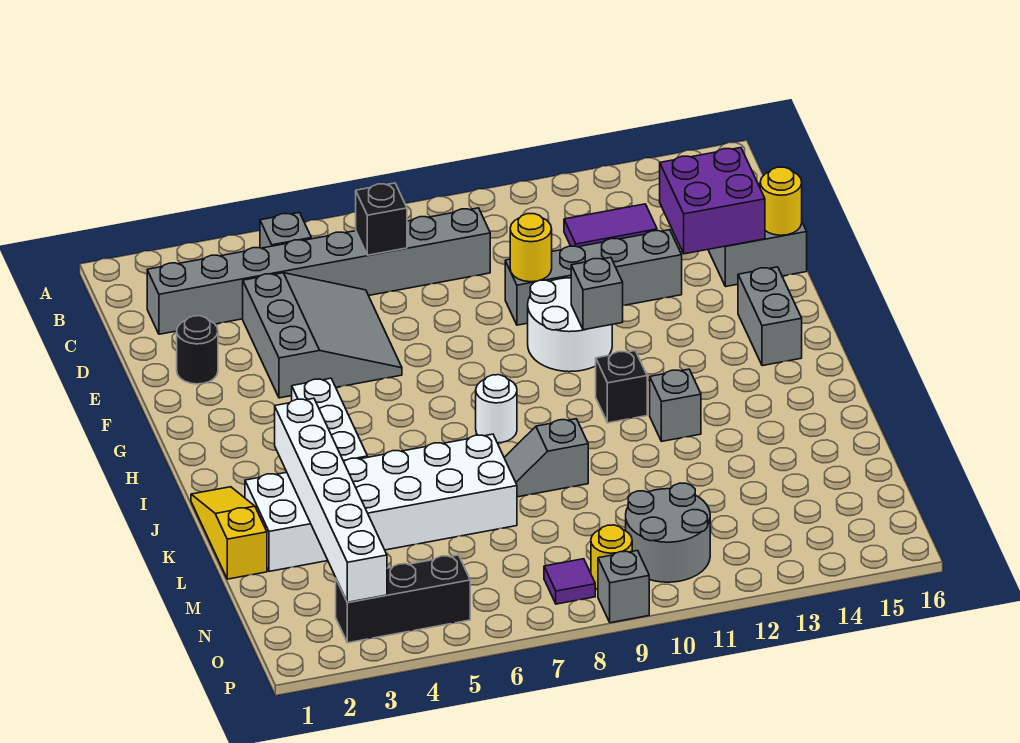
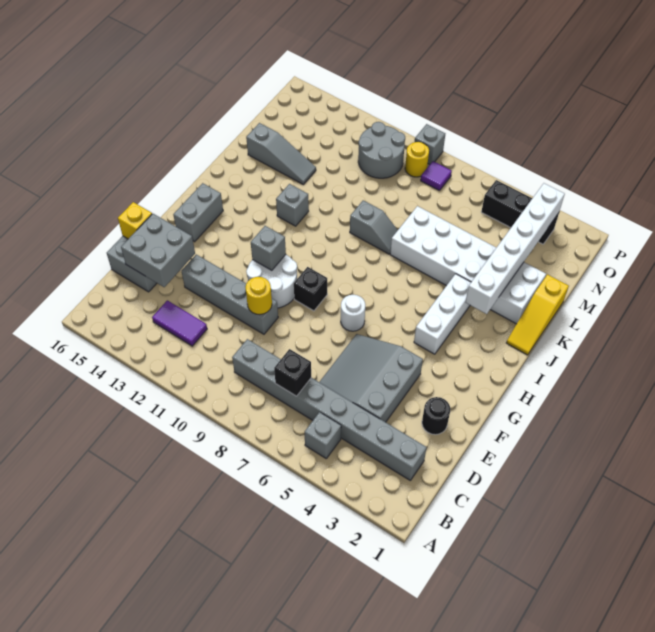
purple 2x2 brick [660,148,765,254] -> grey 2x2 brick [121,214,195,287]
yellow 1x1 round brick [760,167,802,235] -> yellow 1x1 brick [118,202,152,239]
white 1x1 round brick [476,375,517,443] -> white 1x1 round brick moved to [341,295,365,331]
black 1x1 brick [596,351,647,423] -> black 1x1 brick moved to [294,267,327,311]
none -> grey 1x3 slope [246,123,316,184]

